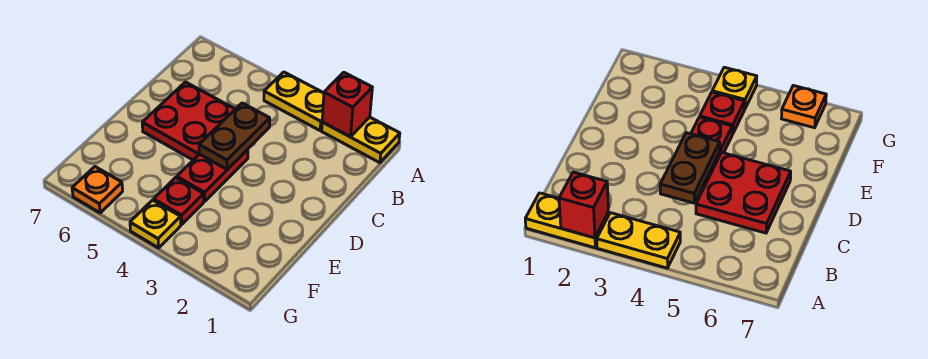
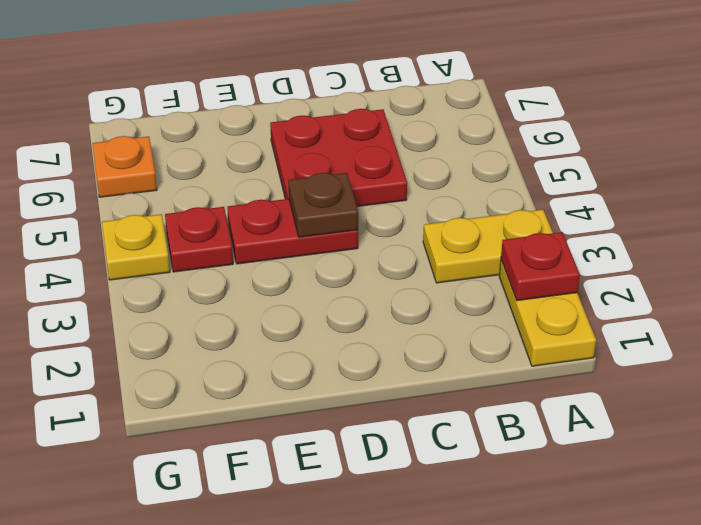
red 1x1 brick [322,72,372,137] -> red 1x1 plate [501,232,580,301]
yellow 1x2 plate [264,72,324,130] -> yellow 1x2 plate turned to [423,210,553,283]
brown 1x2 plate [199,103,270,169] -> brown 1x1 plate [288,173,358,237]

